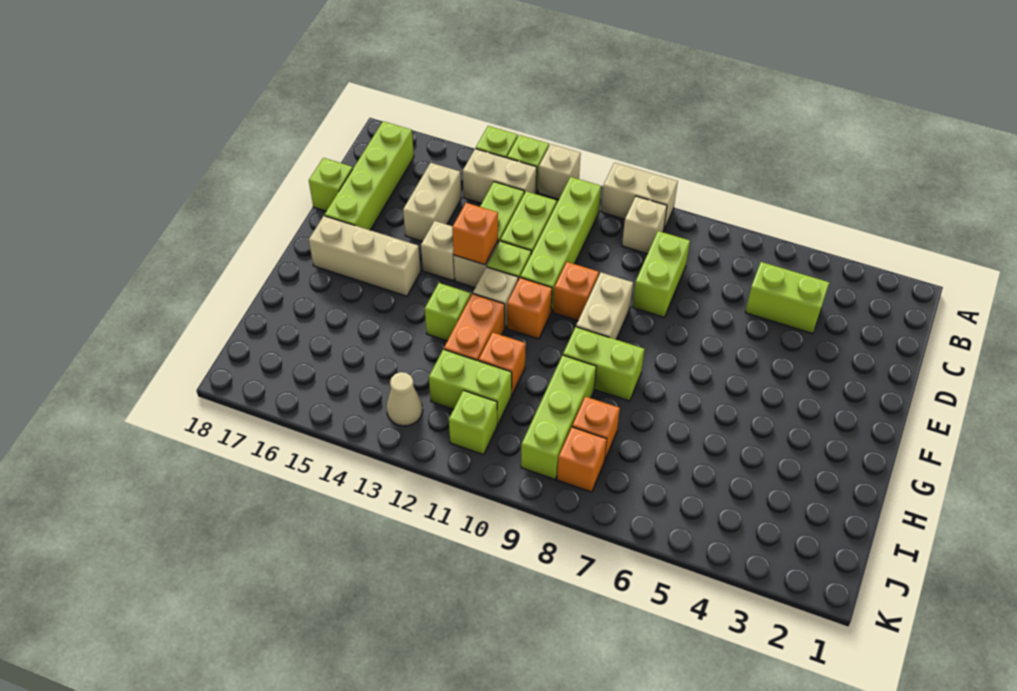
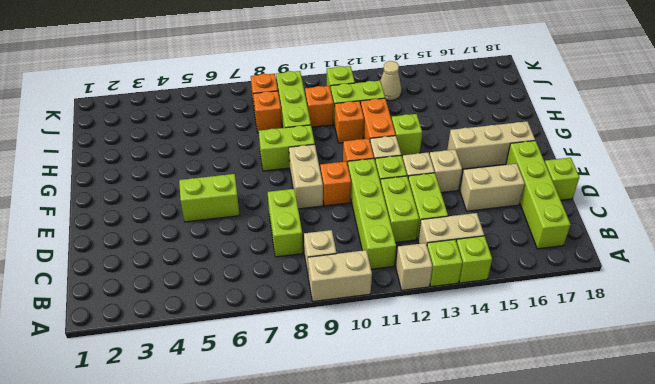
lime 1x2 brick [745,262,829,334] -> lime 1x2 brick moved to [179,174,239,222]
tan 1x2 brick [403,163,461,241] -> tan 1x2 brick turned to [460,164,525,211]
orange 1x1 brick [452,203,498,265] -> orange 1x1 brick moved to [305,86,333,127]

